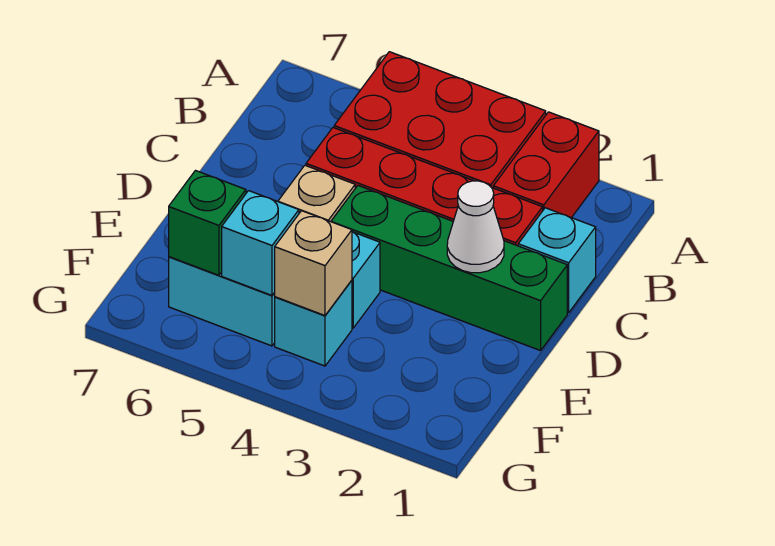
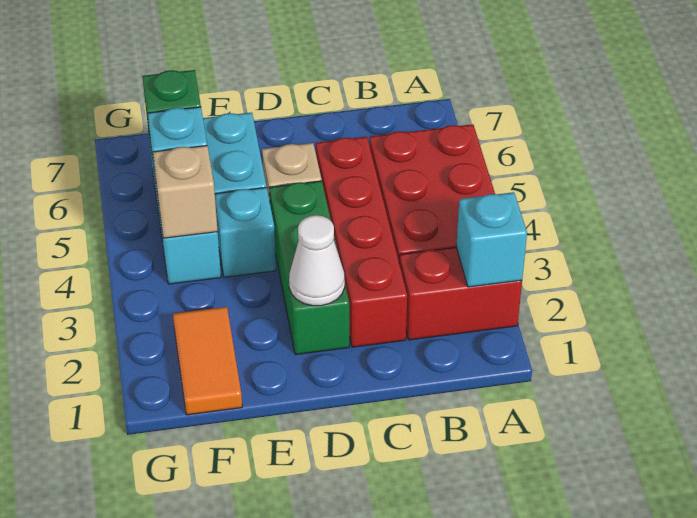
cyan 1x1 brick [518,208,596,313] -> cyan 1x1 brick moved to [456,192,527,287]
green 1x4 brick [331,186,567,351] -> green 1x3 brick [269,181,349,355]
none -> orange 1x2 tile [173,307,242,415]

